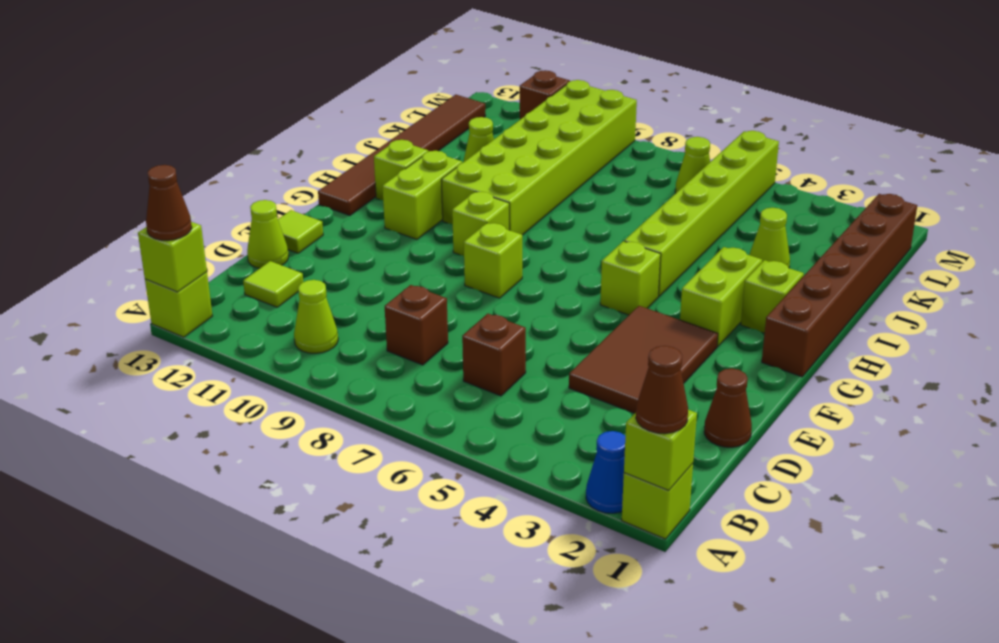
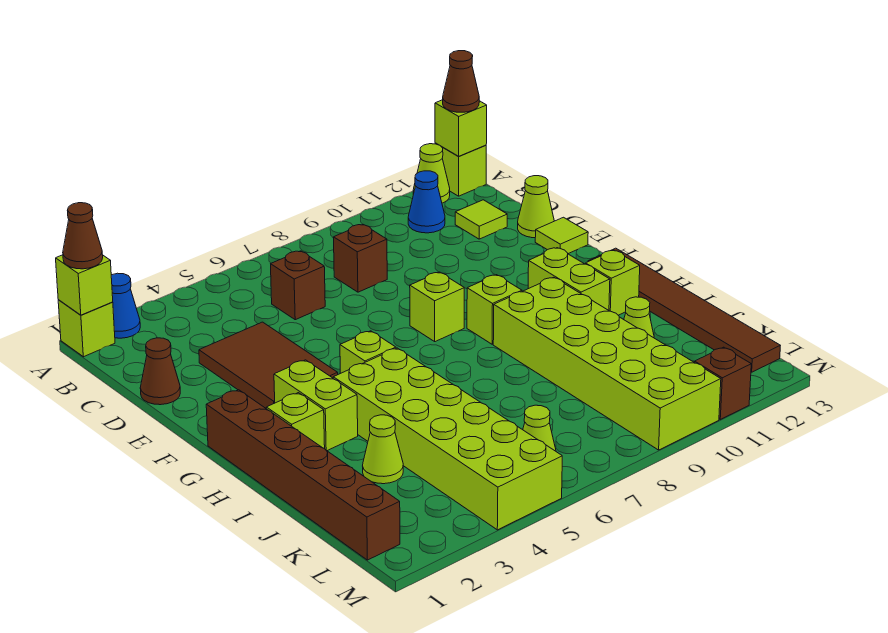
lime 1x1 cone [294,280,338,353] -> lime 1x1 cone moved to [413,144,450,203]
none -> blue 1x1 cone [408,171,445,233]
lime 1x6 brick [624,131,779,296] -> lime 2x6 brick [333,348,562,530]

